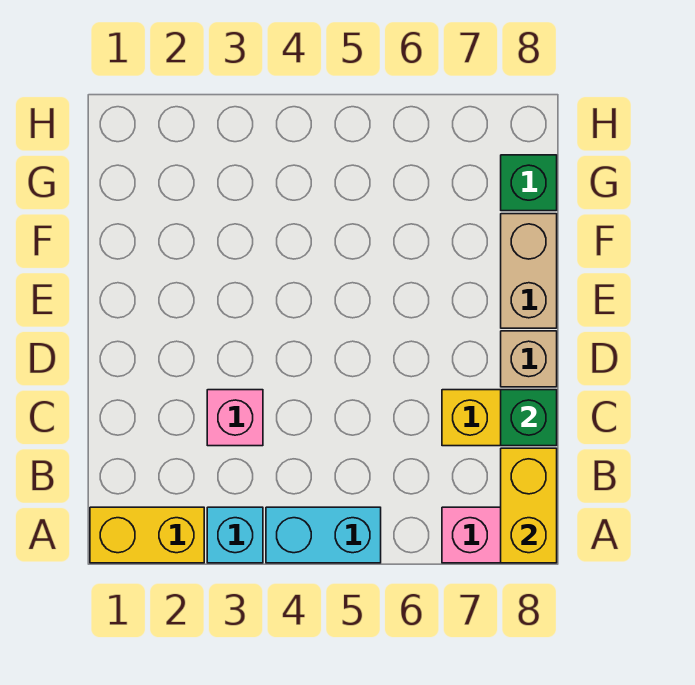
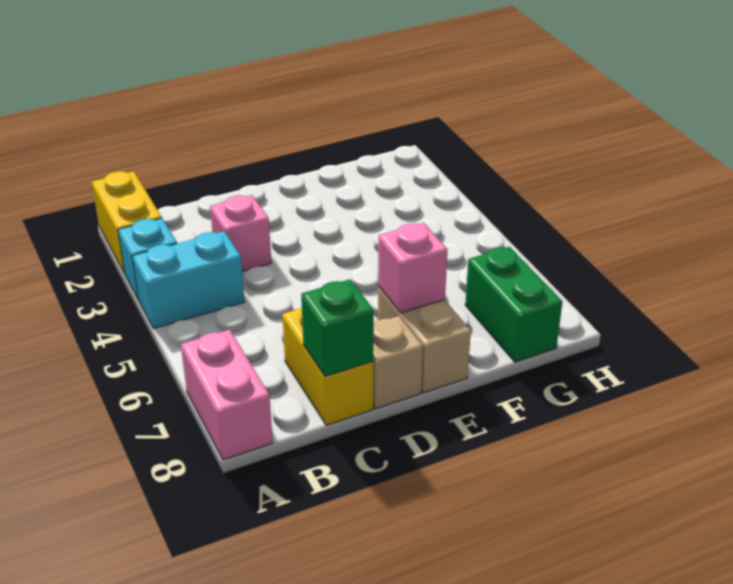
cyan 1x2 brick [266,507,381,563] -> cyan 1x2 brick turned to [132,231,245,329]
yellow 1x2 brick [501,448,557,563] -> none
none -> pink 1x1 brick [378,222,448,313]
tan 1x2 brick [501,214,557,328] -> tan 1x2 brick turned to [378,286,471,393]
green 1x1 brick [501,155,557,211] -> green 1x2 brick [465,247,562,362]

